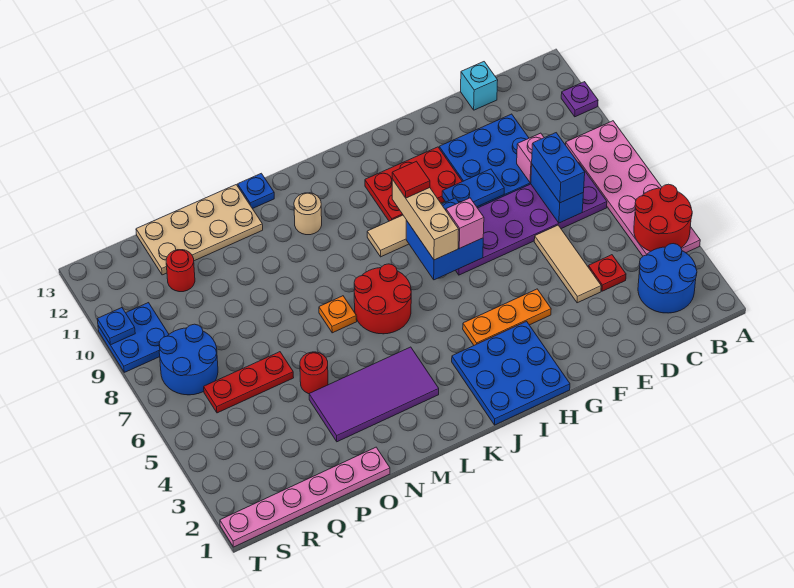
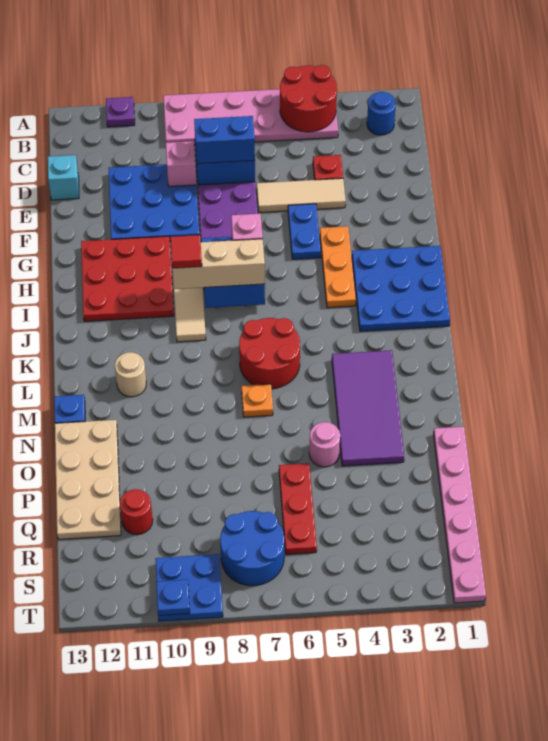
blue 2x2 round brick [638,244,697,313] -> blue 1x1 round brick [367,92,396,135]
blue 1x2 plate [442,169,504,207] -> blue 1x2 plate moved to [288,204,321,259]
red 2x3 plate [365,147,462,221] -> red 3x3 plate [81,236,174,321]
red 1x1 round brick [300,352,328,394] -> pink 1x1 round brick [309,422,340,467]

